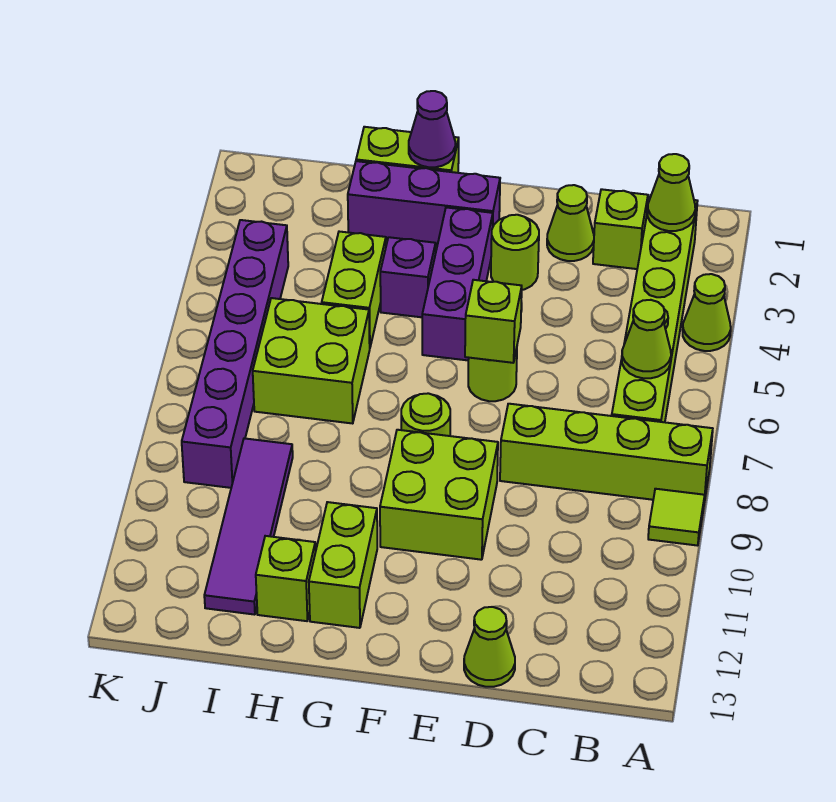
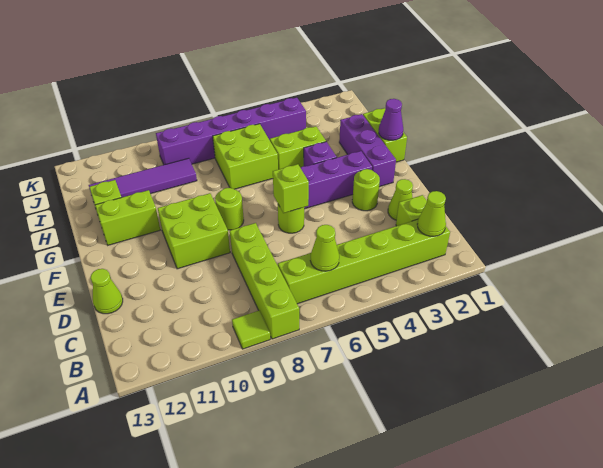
lime 1x1 cone [683,274,731,351] -> none

